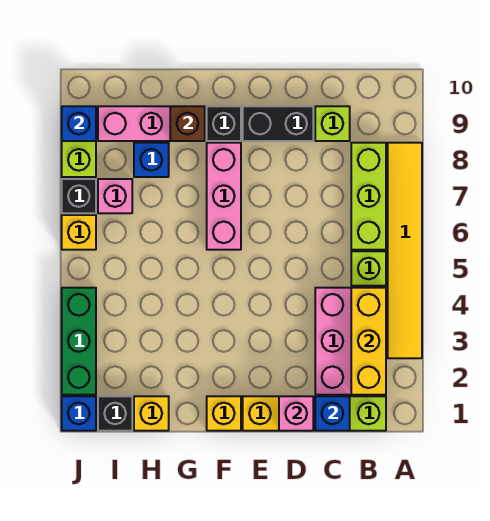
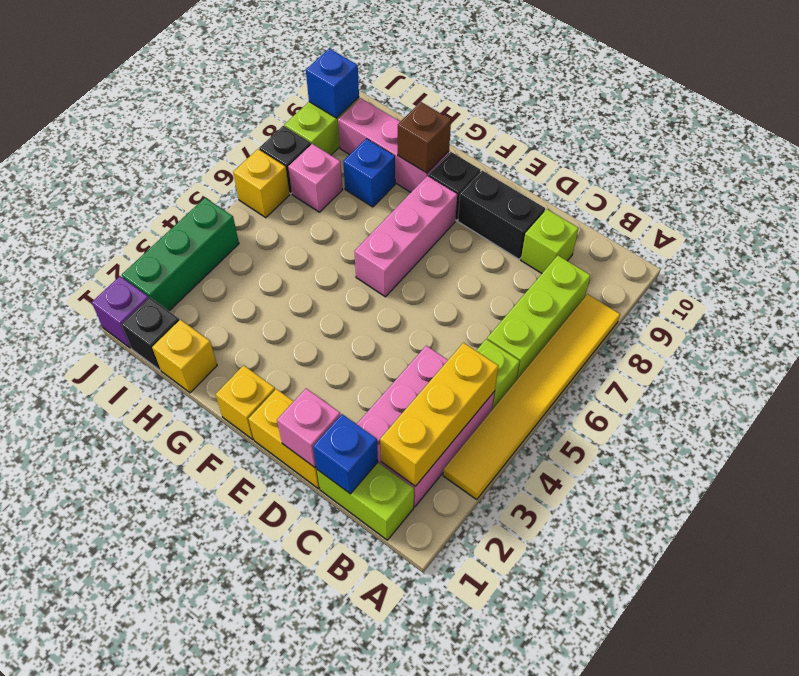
blue 1x1 brick [62,396,96,431] -> purple 1x1 brick [92,276,149,348]

